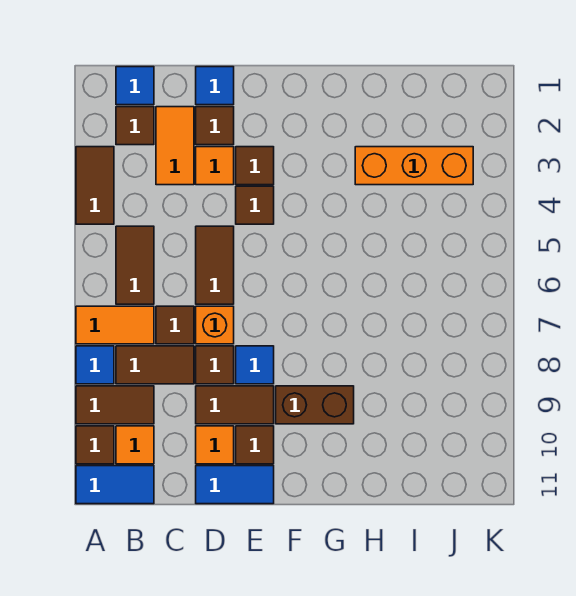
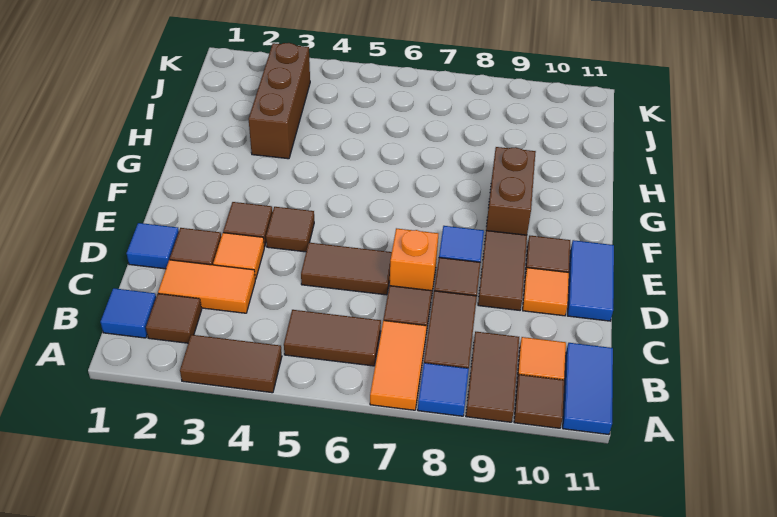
orange 1x3 brick [355,147,473,185] -> brown 1x3 brick [249,43,310,159]

